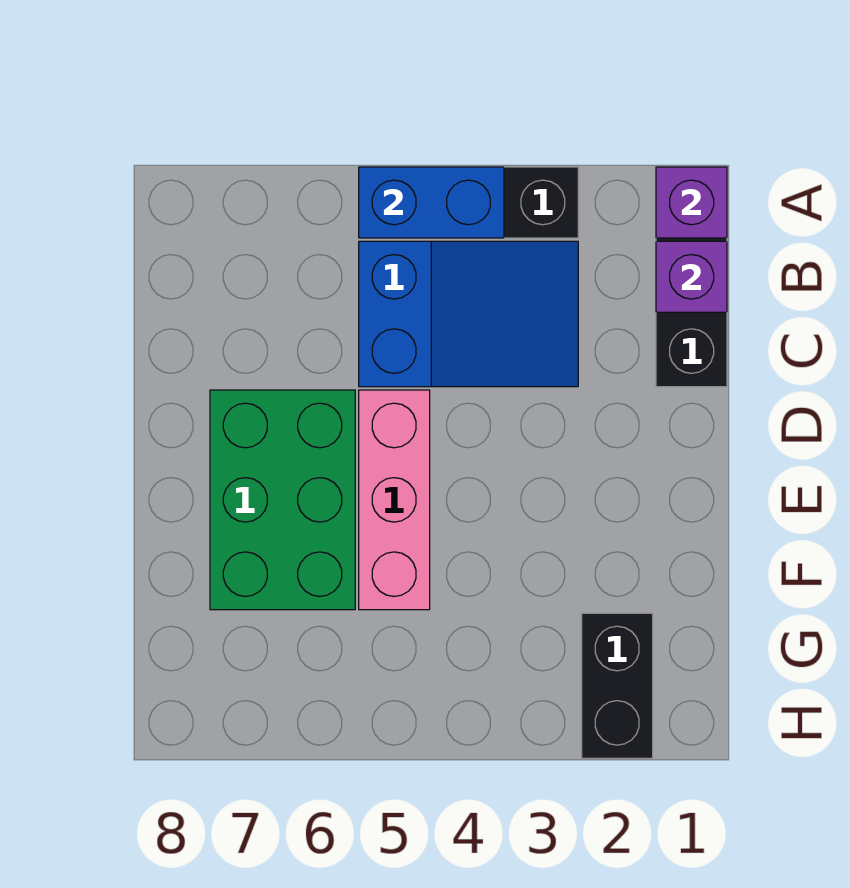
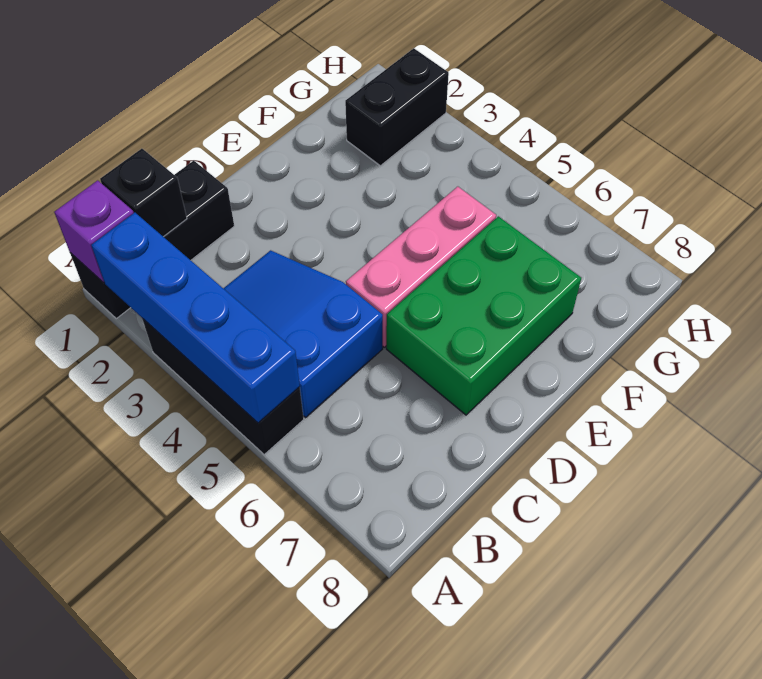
blue 1x2 brick [359,167,504,238] -> blue 1x4 brick [91,213,300,423]
purple 1x1 brick [656,241,727,312] -> black 1x1 brick [100,149,187,237]

